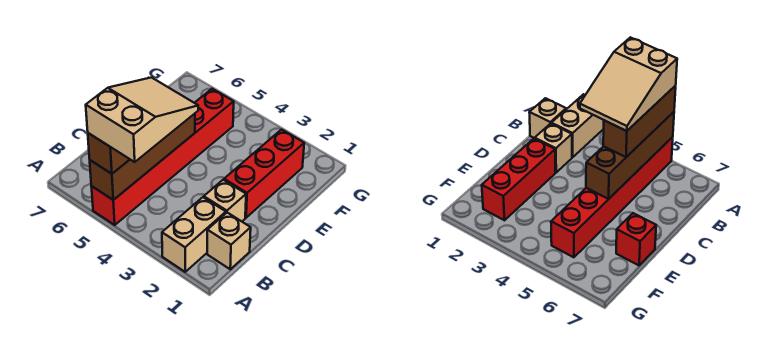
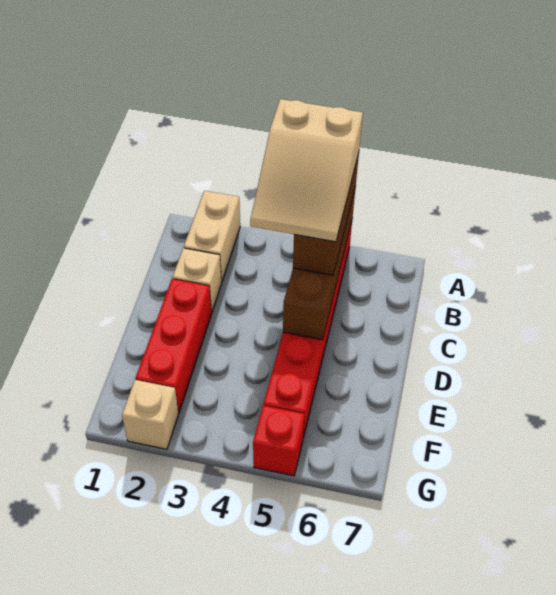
tan 1x1 brick [207,213,251,269] -> tan 1x1 brick moved to [122,380,179,449]
red 1x1 brick [616,213,656,265] -> red 1x1 brick moved to [253,405,304,476]

